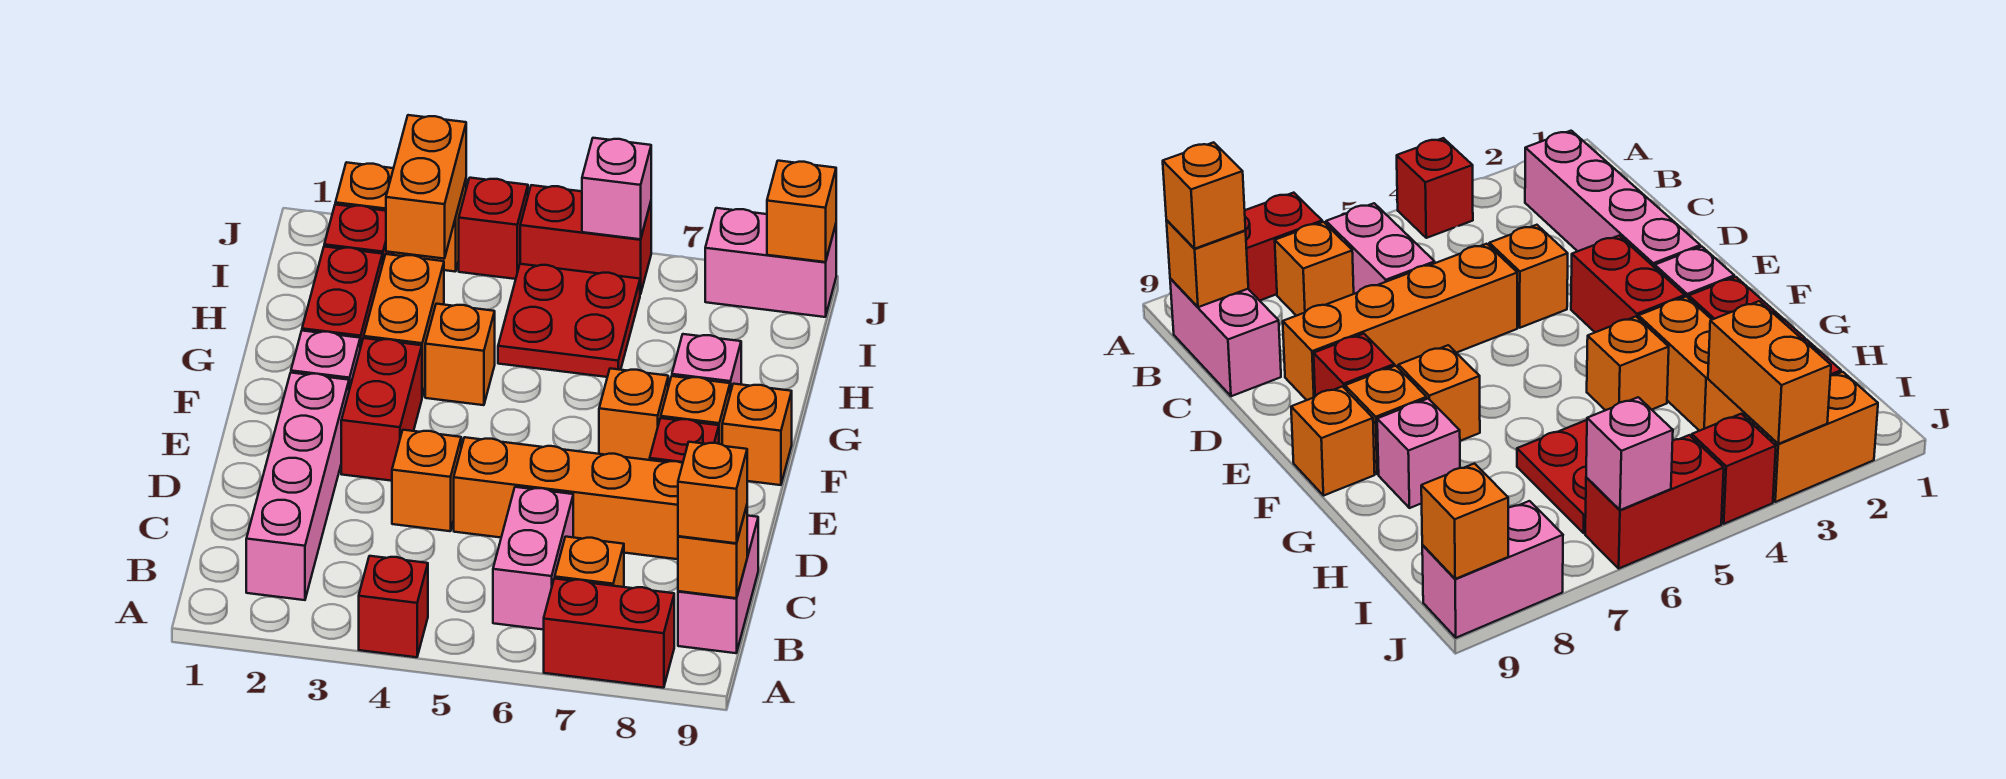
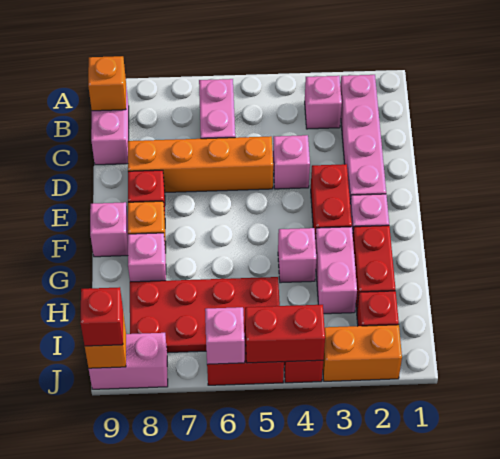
red 1x1 brick [359,556,428,657] -> red 1x1 brick moved to [80,287,123,346]
red 1x2 brick [544,579,674,688] -> red 1x2 brick moved to [245,305,325,363]
none -> pink 1x1 brick [305,76,342,129]
orange 1x1 brick [555,537,624,587] -> none
orange 1x1 brick [678,442,747,543] -> none
orange 1x1 brick [392,430,461,531] -> pink 1x1 brick [273,135,310,189]
orange 1x1 brick [599,369,668,460] -> none
orange 1x1 brick [722,384,792,485] -> pink 1x1 brick [90,202,128,257]
orange 1x2 brick [364,254,444,397] -> pink 1x2 brick [315,227,357,314]
orange 1x1 brick [425,304,495,405] -> pink 1x1 brick [278,228,316,283]
red 2x2 plate [498,264,640,377] -> red 2x4 plate [130,277,280,353]
orange 1x2 brick [386,115,466,259] -> none

